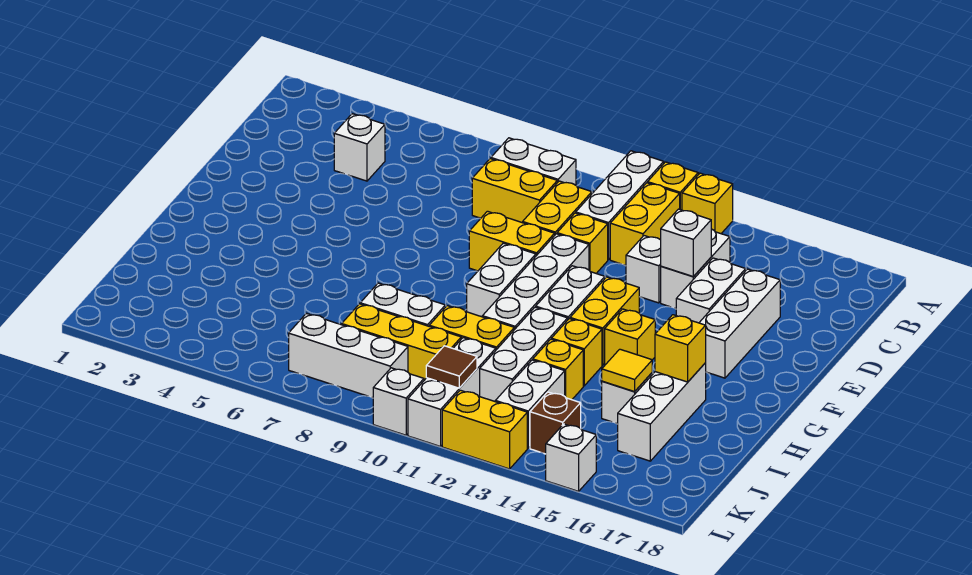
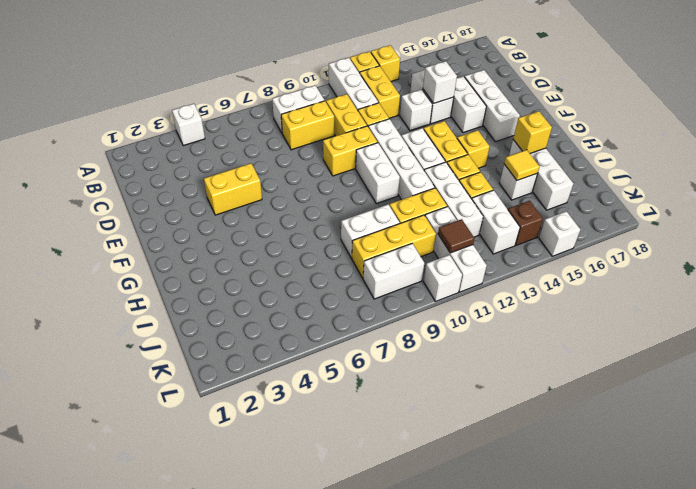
white 1x1 brick [334,114,385,181] -> white 1x1 brick moved to [172,104,205,146]
white 1x3 brick [289,313,408,398] -> white 1x2 brick [363,243,424,299]
yellow 1x2 brick [442,390,527,469] -> yellow 1x2 brick moved to [204,163,262,215]

